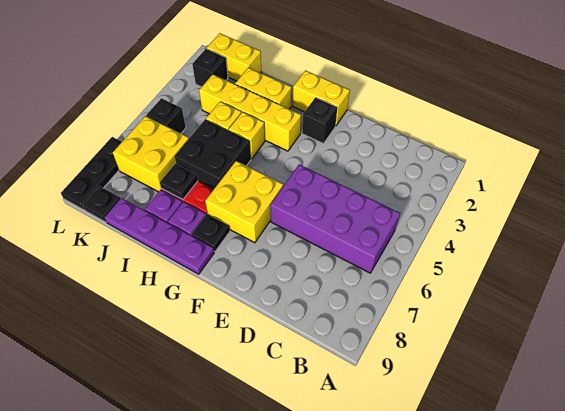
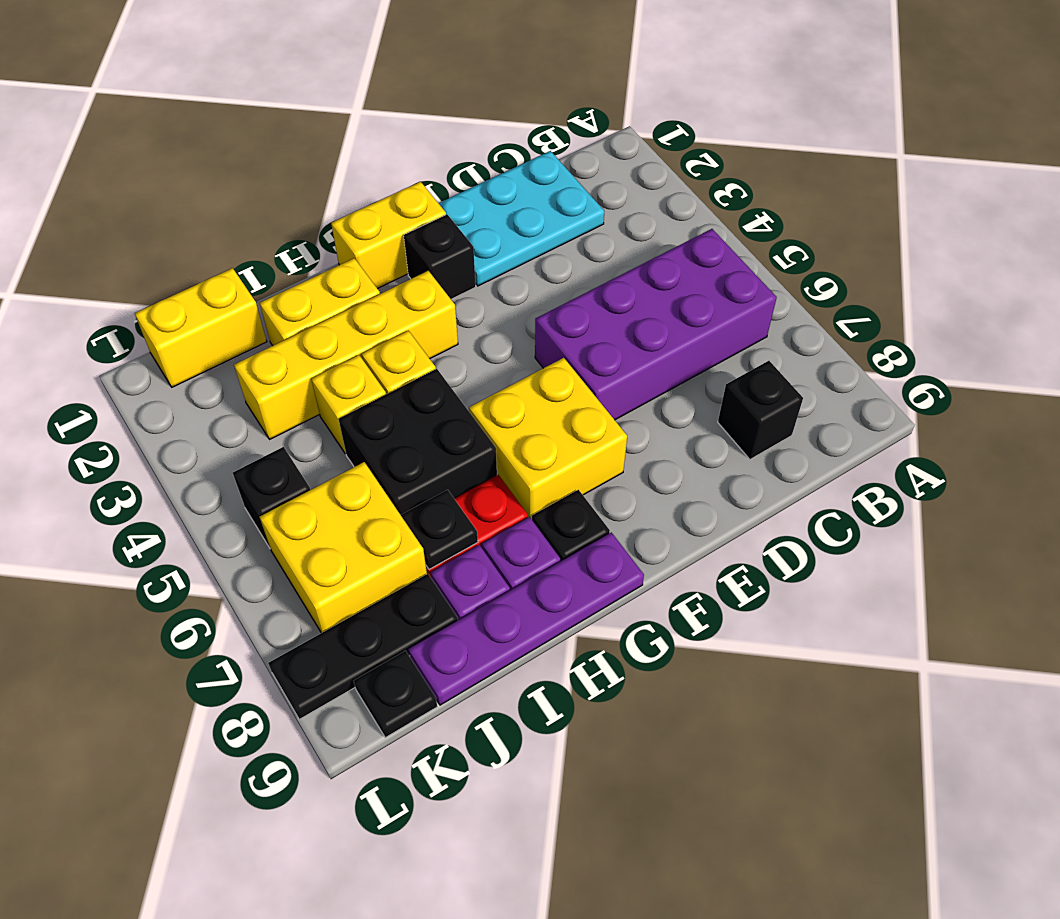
none -> cyan 2x3 plate [439,151,604,286]
black 1x1 brick [192,49,228,87] -> black 1x1 brick moved to [718,361,803,459]
black 1x3 plate [61,137,122,210] -> black 1x3 plate turned to [268,574,458,720]

